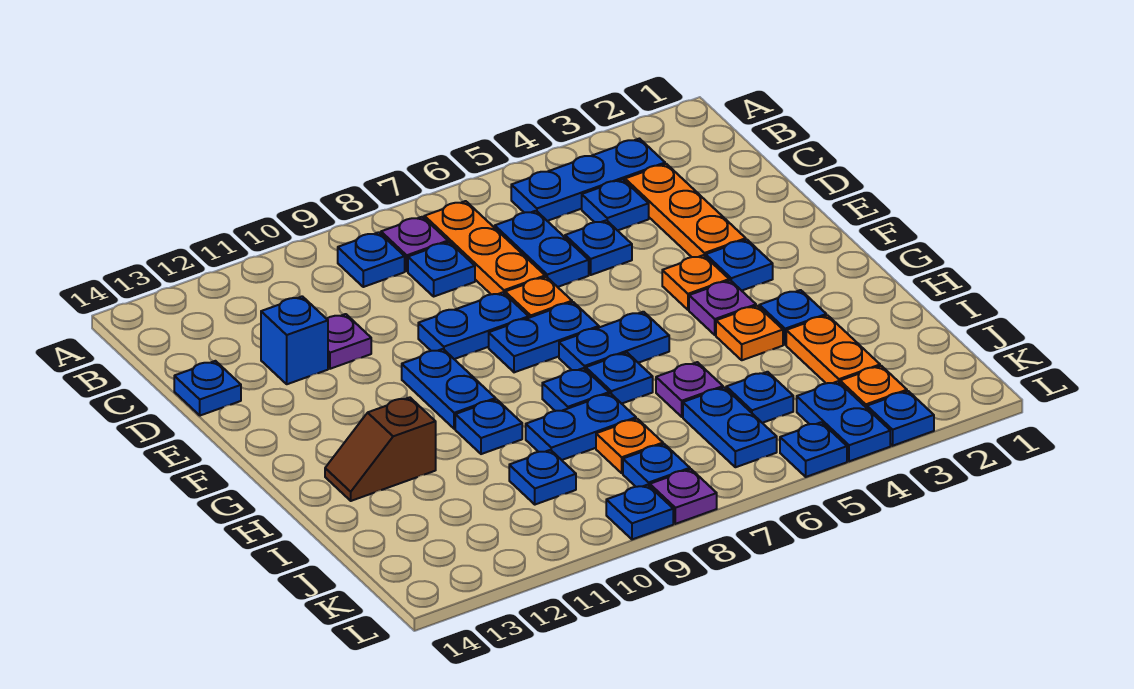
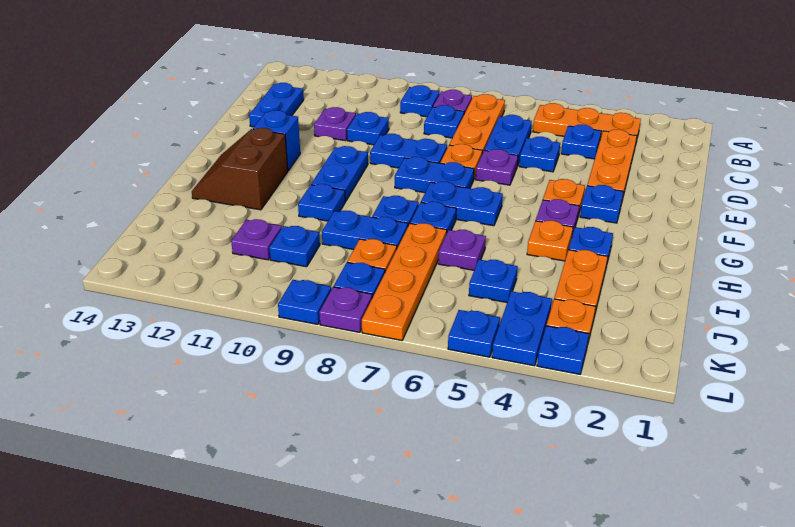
blue 1x3 plate [511,139,665,221] -> orange 1x3 plate [533,103,641,142]
blue 1x1 brick [261,296,328,384] -> blue 1x1 brick moved to [253,110,300,171]
blue 1x1 plate [174,361,241,416] -> blue 1x1 plate moved to [347,112,389,145]
none -> purple 1x1 plate [476,149,518,185]
brown 1x2 slope [325,397,436,501] -> brown 2x2 slope [192,128,288,210]
none -> orange 1x4 plate [362,223,447,341]
blue 1x2 plate [683,387,777,467] -> blue 1x2 plate moved to [249,83,304,127]
none -> purple 1x1 plate [231,219,282,260]

